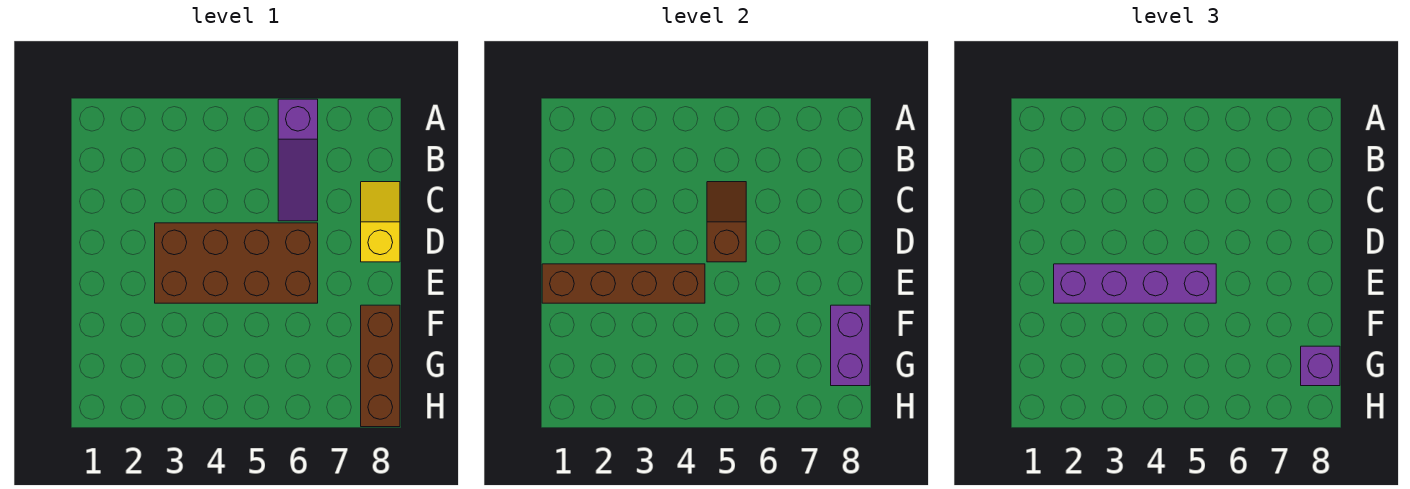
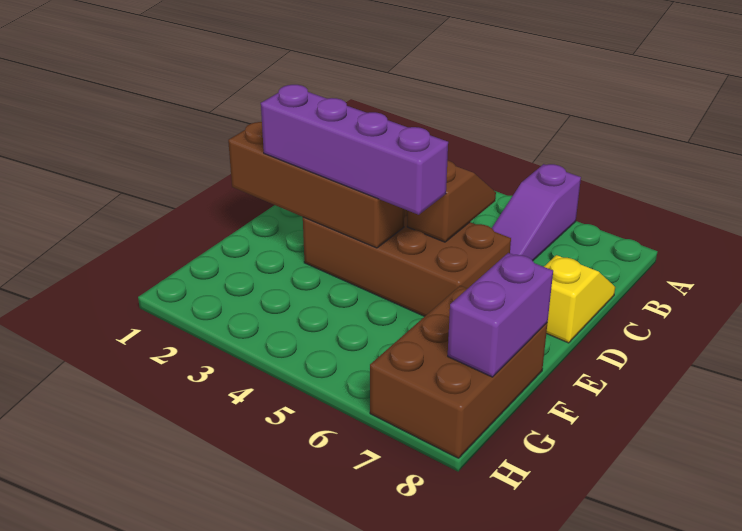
brown 1x3 brick [361,305,400,427] -> brown 2x3 brick [370,286,547,458]
purple 1x1 brick [1301,346,1340,386] -> none

